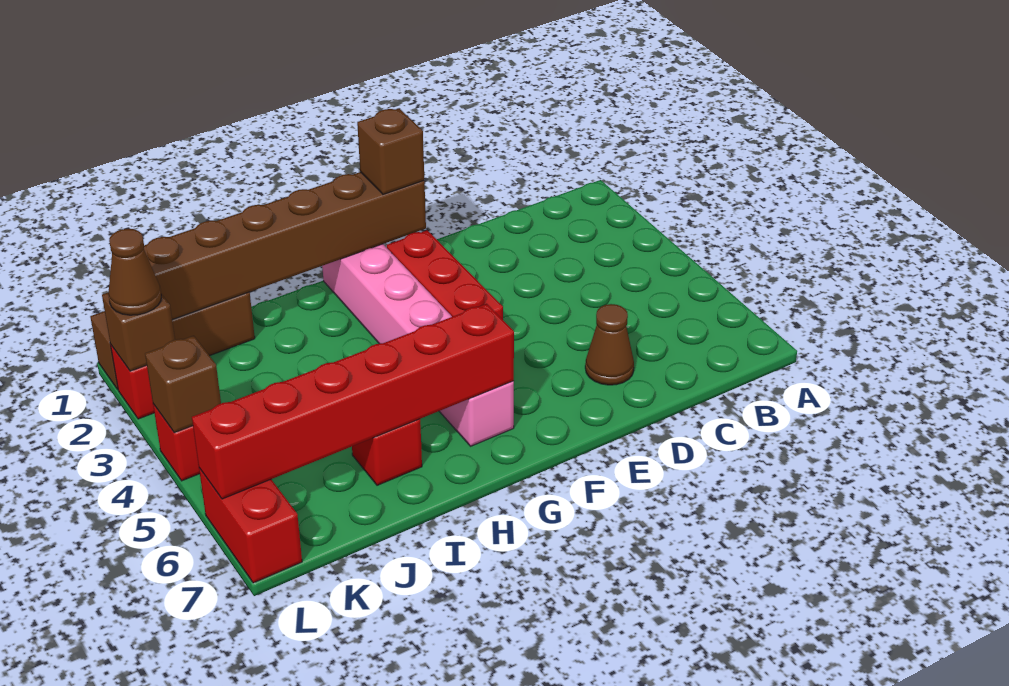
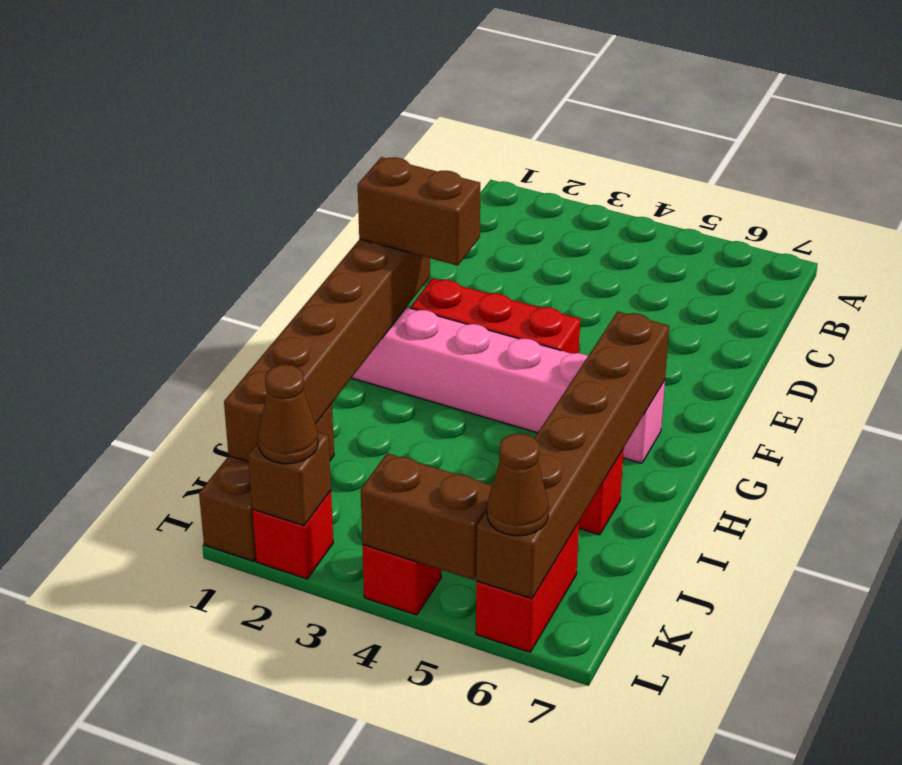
brown 1x1 cone [585,304,634,385] -> brown 1x1 cone moved to [487,433,549,536]
brown 1x1 brick [357,108,424,194] -> brown 1x2 brick [358,157,480,266]
red 1x6 brick [192,304,514,499] -> brown 1x6 brick [476,312,669,599]
brown 1x1 brick [145,336,221,433] -> brown 1x2 brick [361,453,492,580]
red 1x2 brick [199,468,302,583] -> red 1x2 brick turned to [476,523,579,652]

